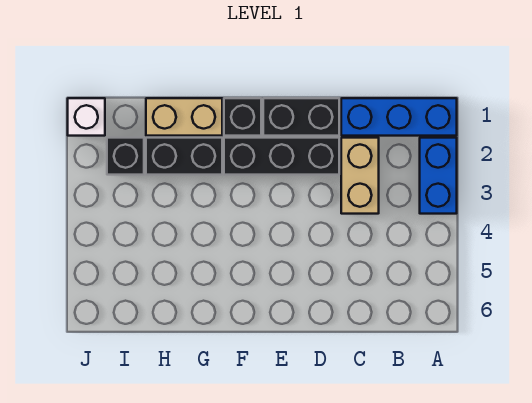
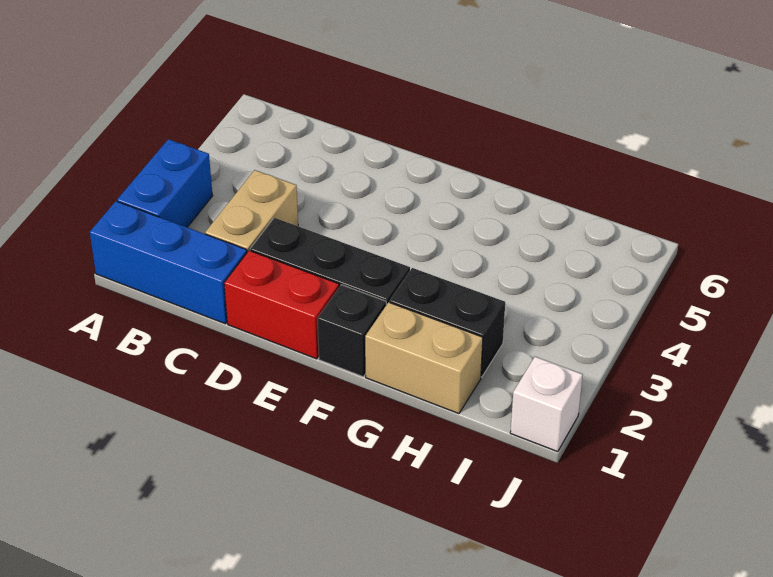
black 1x2 brick [263,98,339,136] -> red 1x2 brick [224,251,339,359]
black 1x1 brick [107,138,144,175] -> none

